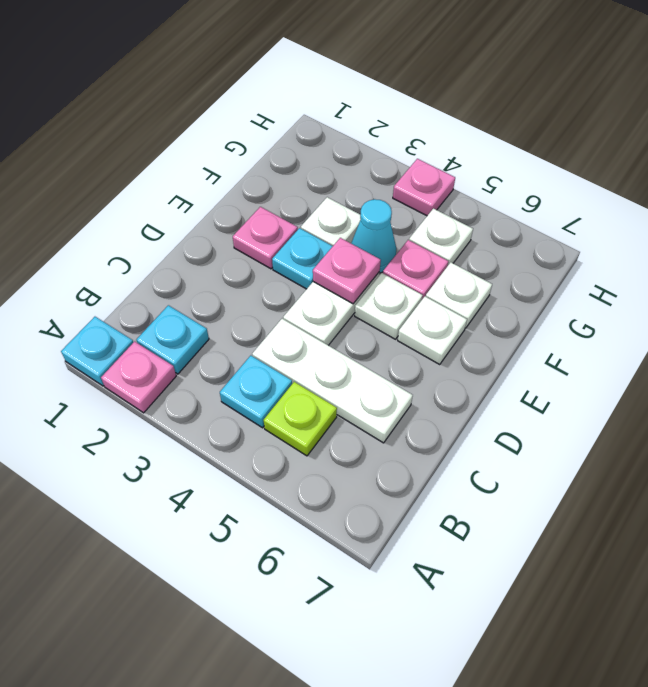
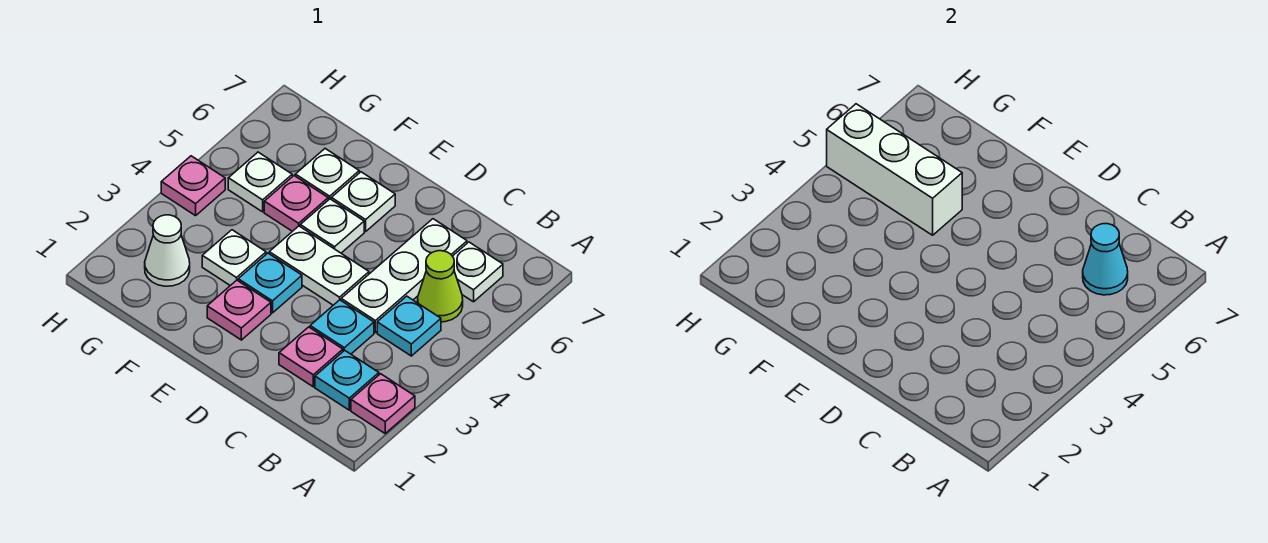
cyan 1x1 plate [61,317,133,386] -> cyan 1x1 plate moved to [310,300,374,354]
lime 1x1 plate [264,382,337,456] -> lime 1x1 cone [418,251,463,322]
none -> white 1x1 plate [453,242,503,302]
pink 1x1 plate [313,238,381,304] -> pink 1x1 plate moved to [279,327,343,387]
cyan 1x1 cone [351,199,397,273] -> cyan 1x1 cone moved to [1083,224,1128,295]
none -> white 1x3 brick [827,104,962,235]
none -> white 1x1 cone [145,215,190,286]

